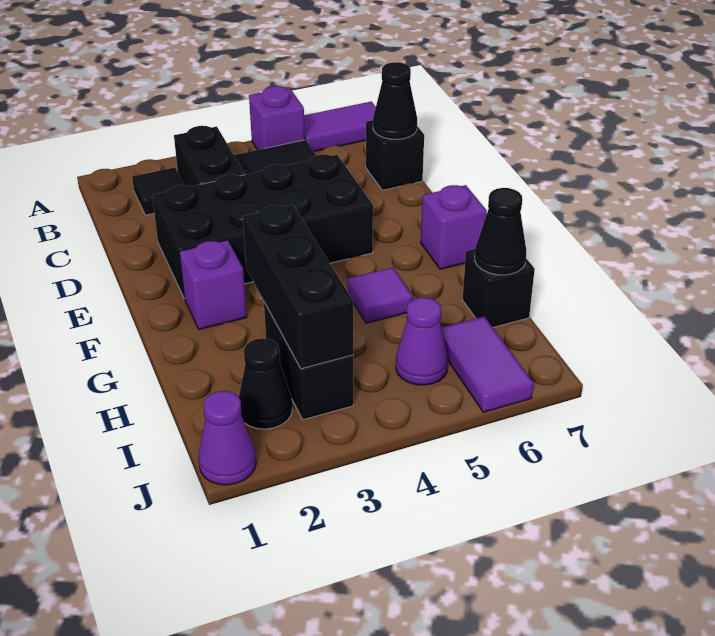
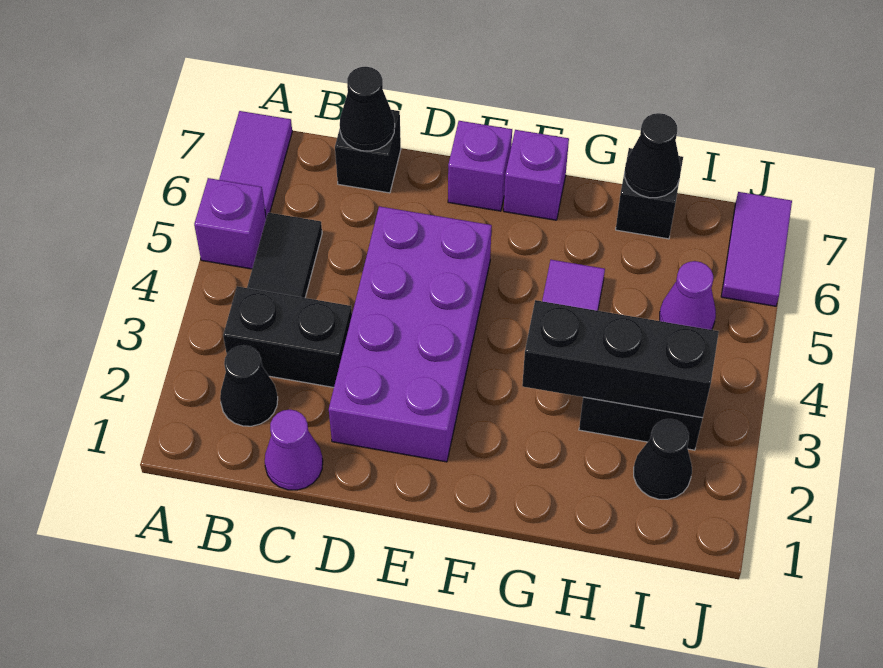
black 1x1 tile [132,168,184,215] -> black 1x1 cone [220,345,278,426]
black 2x4 brick [152,155,373,299] -> purple 2x4 brick [329,206,492,462]
purple 1x1 brick [179,240,247,330] -> purple 1x1 brick moved to [448,121,512,211]
purple 1x2 tile [442,316,533,412] -> purple 1x2 tile turned to [721,192,792,306]
purple 1x1 cone [198,391,256,485] -> purple 1x1 cone moved to [265,410,323,490]

